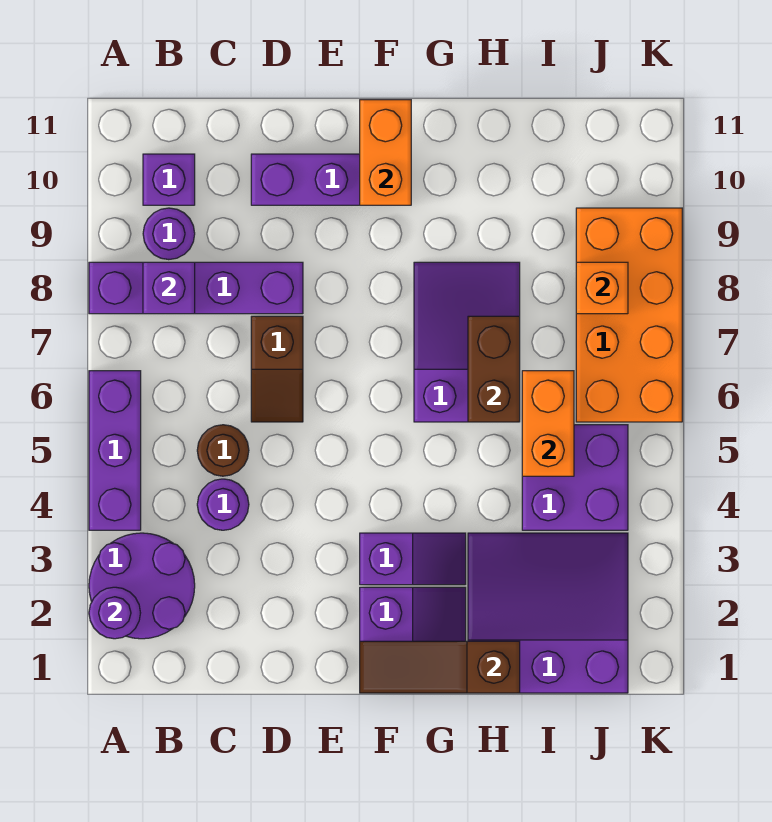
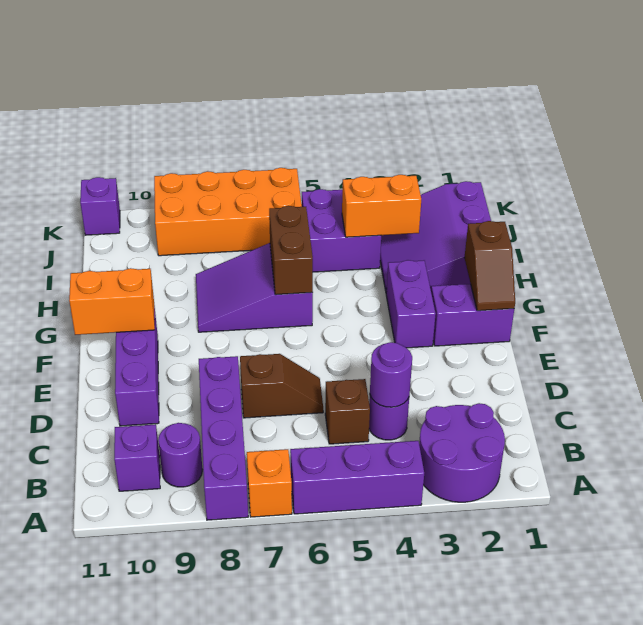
purple 1x1 round brick [89,587,140,639] -> purple 1x1 round brick moved to [370,342,412,407]
purple 1x1 brick [143,262,195,314] -> purple 1x1 brick moved to [80,177,120,235]
brown 1x1 round brick [197,425,249,476] -> brown 1x1 brick [325,379,370,444]
brown 1x3 slope [360,641,520,693] -> brown 1x2 slope [464,221,515,311]
purple 1x2 slope [360,533,466,585] -> purple 1x2 brick [386,260,436,348]
brown 1x2 brick [468,316,520,422] -> brown 1x2 brick turned to [269,206,313,295]
orange 1x2 brick [522,371,574,476] -> orange 1x2 brick moved to [342,175,421,237]
orange 1x1 brick [576,262,628,314] -> orange 1x1 brick moved to [247,449,292,517]

